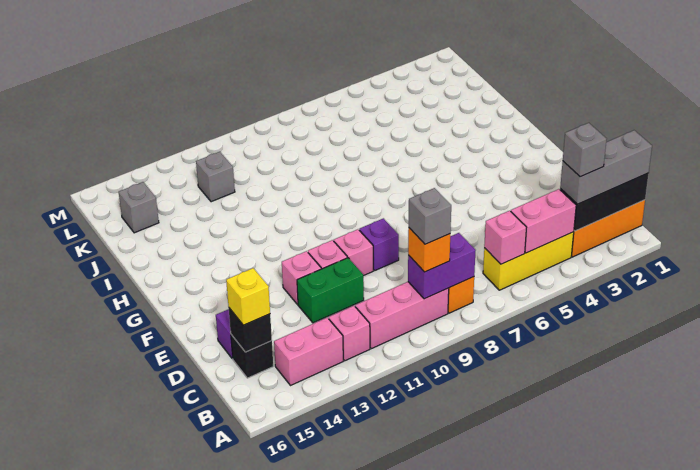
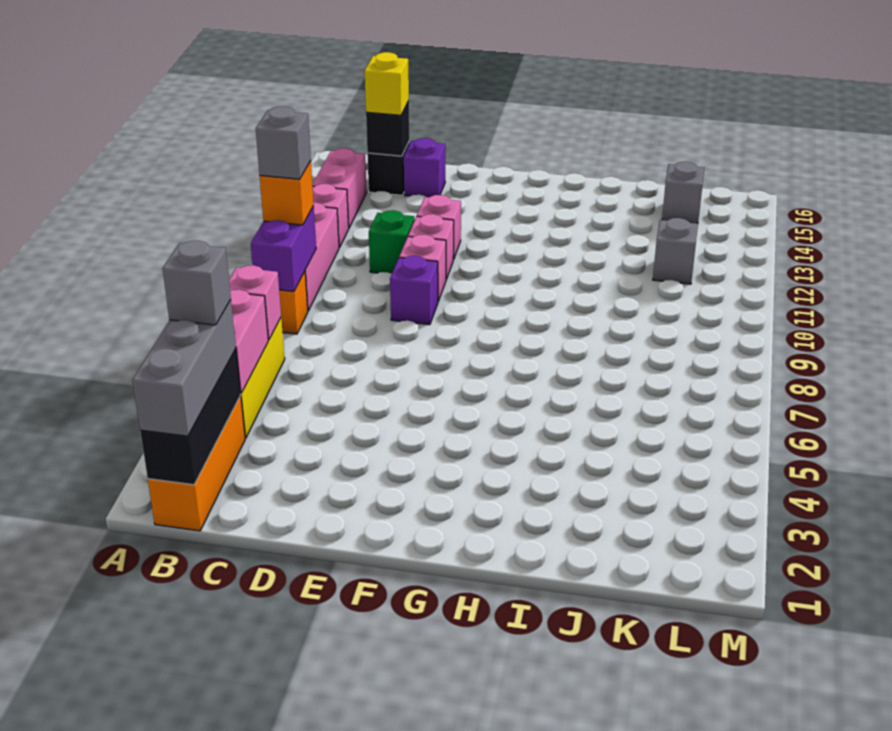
green 1x2 brick [297,258,364,323] -> green 1x1 brick [369,210,415,274]

